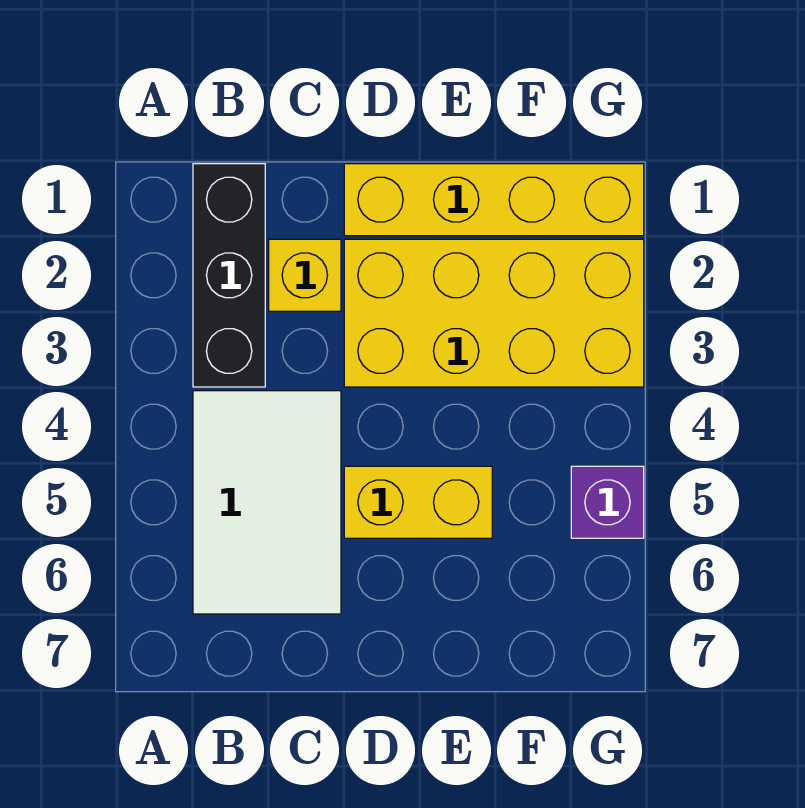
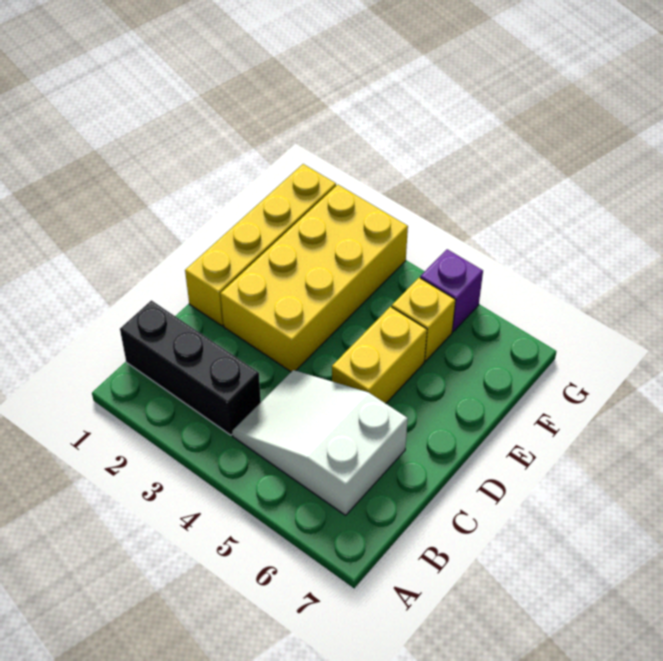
white 2x3 tile [193,391,341,614] -> white 2x3 slope [232,370,408,515]
yellow 1x1 brick [269,239,341,311] -> yellow 1x1 brick moved to [392,278,456,361]

